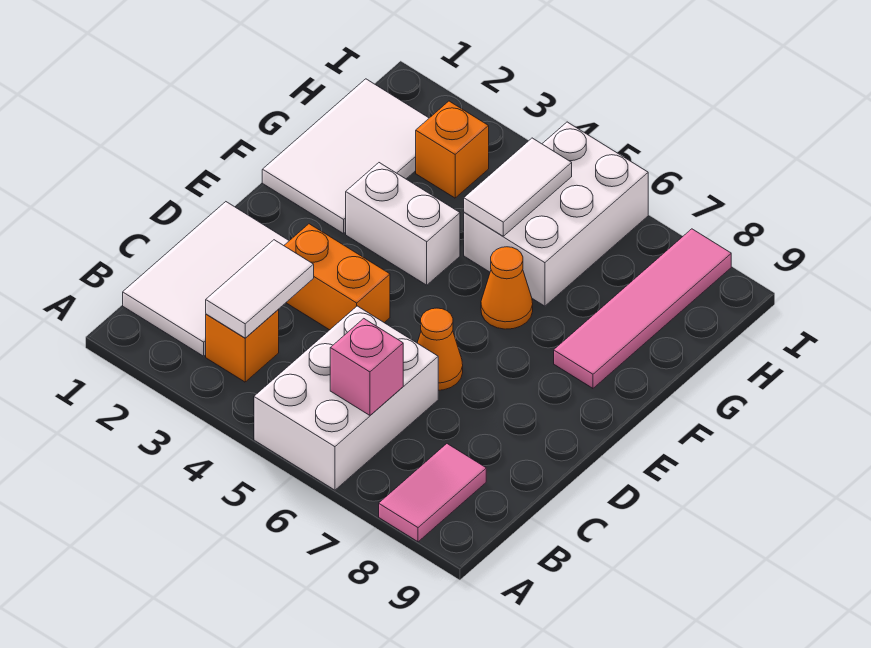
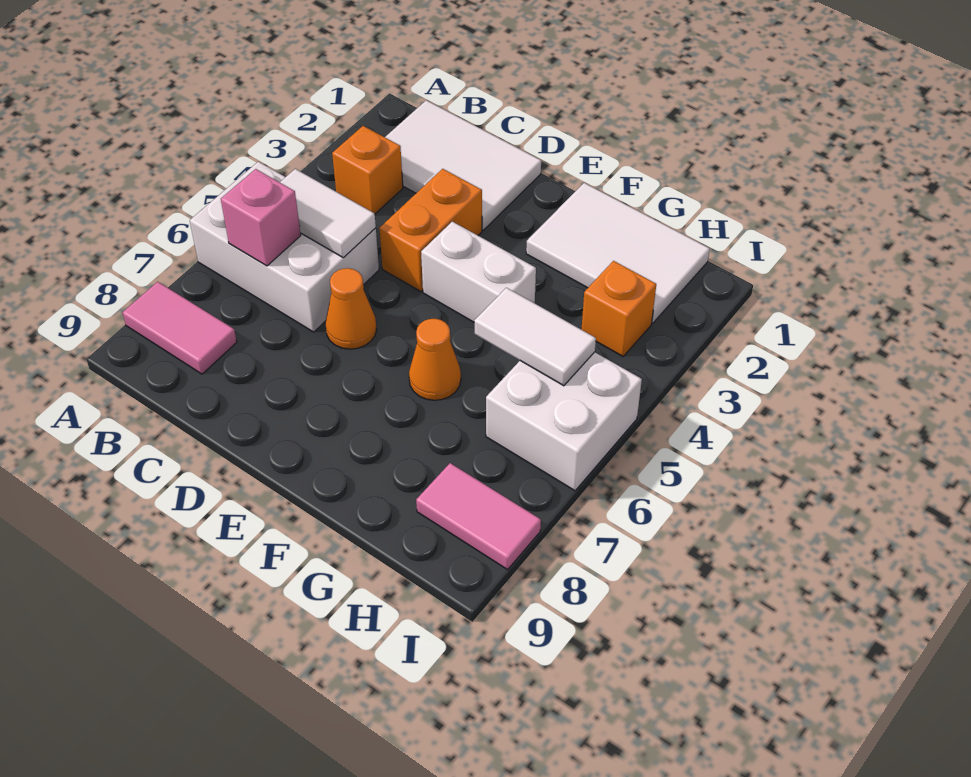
white 1x2 tile [206,240,314,338] -> white 1x2 tile moved to [280,169,376,258]
white 1x2 brick [346,163,460,285] -> white 1x2 brick turned to [421,222,536,322]
pink 1x4 tile [554,229,731,388] -> pink 1x2 tile [416,463,541,570]
white 2x3 brick [464,122,648,306] -> white 2x2 brick [486,352,642,491]

